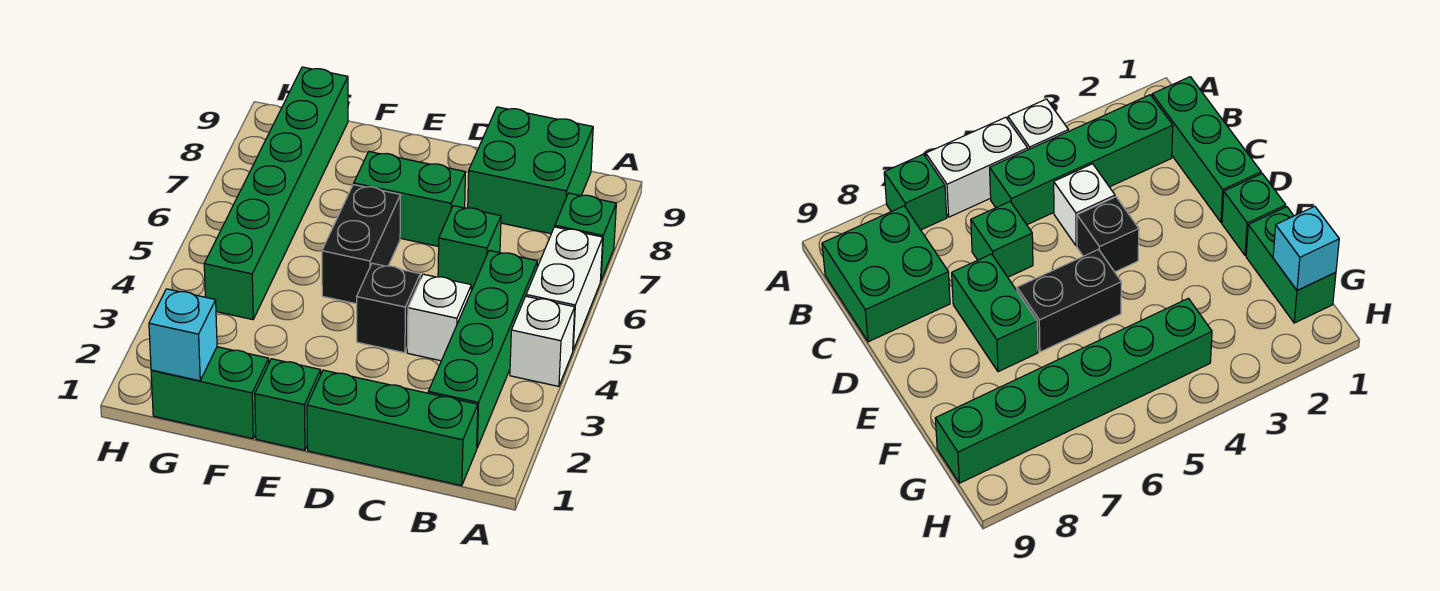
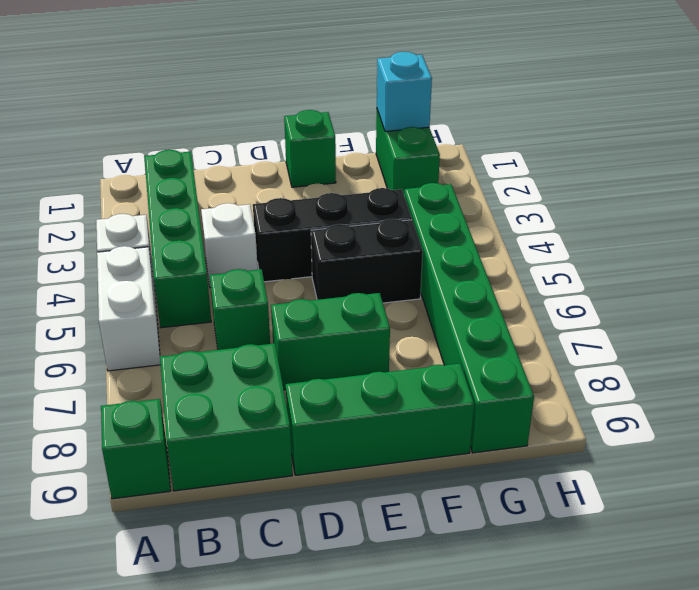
green 1x1 brick [555,193,616,281] -> green 1x1 brick moved to [101,399,171,499]
green 1x3 brick [307,370,478,486] -> green 1x3 brick moved to [286,364,474,475]
black 1x1 brick [357,263,420,353] -> black 1x3 brick [253,188,412,282]
black 1x2 brick [322,184,401,304] -> black 1x2 brick turned to [311,219,423,303]
green 1x2 brick [151,347,269,439] -> green 1x2 brick turned to [376,110,440,194]

